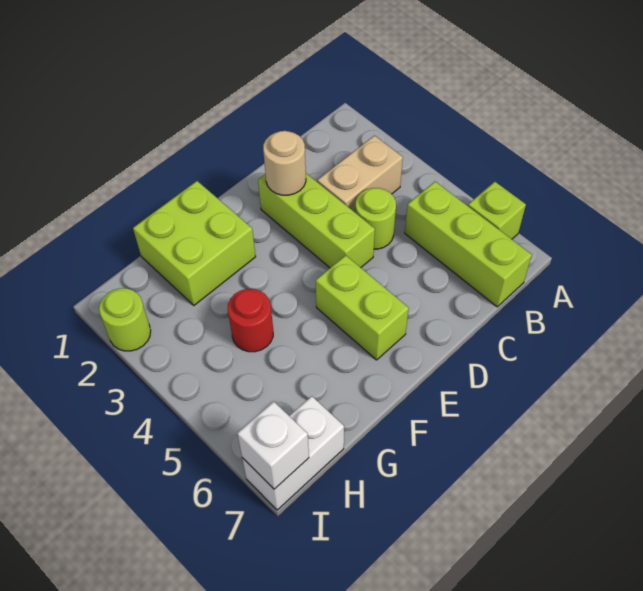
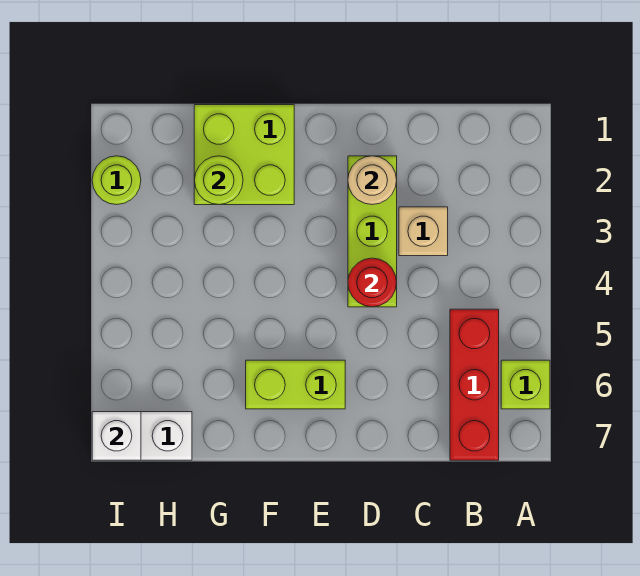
tan 1x2 brick [317,136,403,212] -> tan 1x1 brick [399,207,448,256]
lime 1x3 brick [405,182,532,307] -> red 1x3 brick [450,309,499,460]
lime 1x1 round brick [355,188,396,249] -> lime 1x1 round brick moved to [195,156,243,205]
lime 1x2 brick [316,255,409,360] -> lime 1x2 brick turned to [246,360,345,409]
red 1x1 round brick [228,289,273,352] -> red 1x1 round brick moved to [348,258,397,307]

